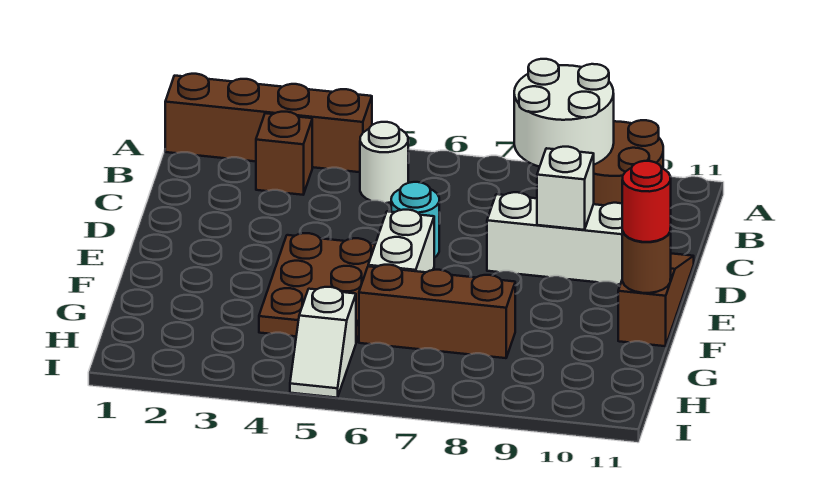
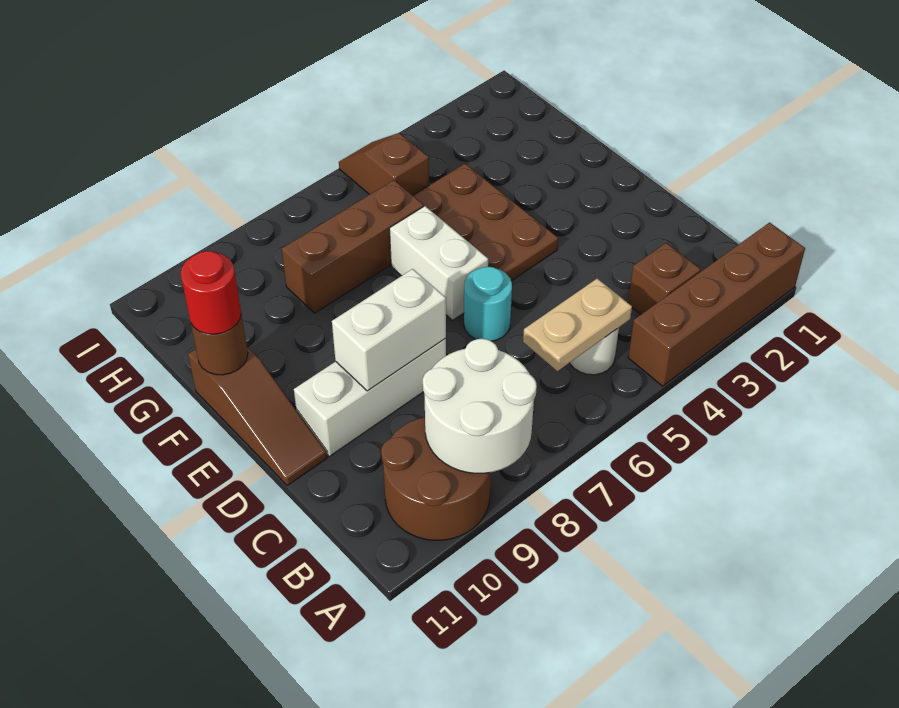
none -> tan 1x2 plate [523,278,632,371]
white 1x1 brick [537,147,594,230] -> white 1x2 brick [332,269,446,391]
white 1x2 slope [290,287,356,398] -> brown 1x2 slope [339,133,429,195]

